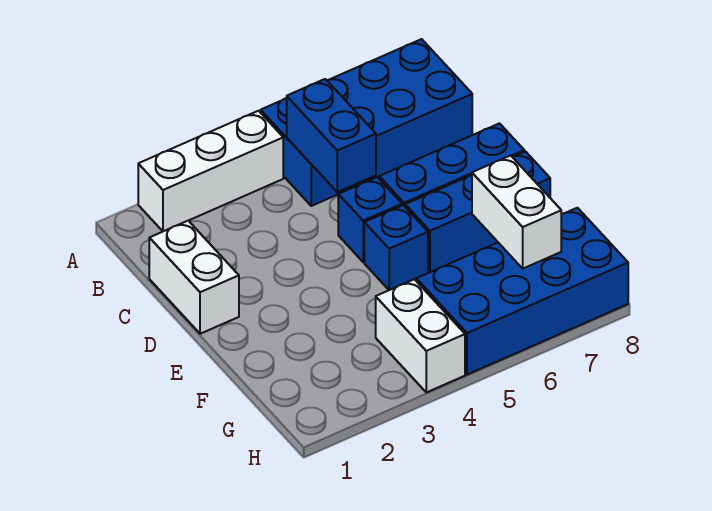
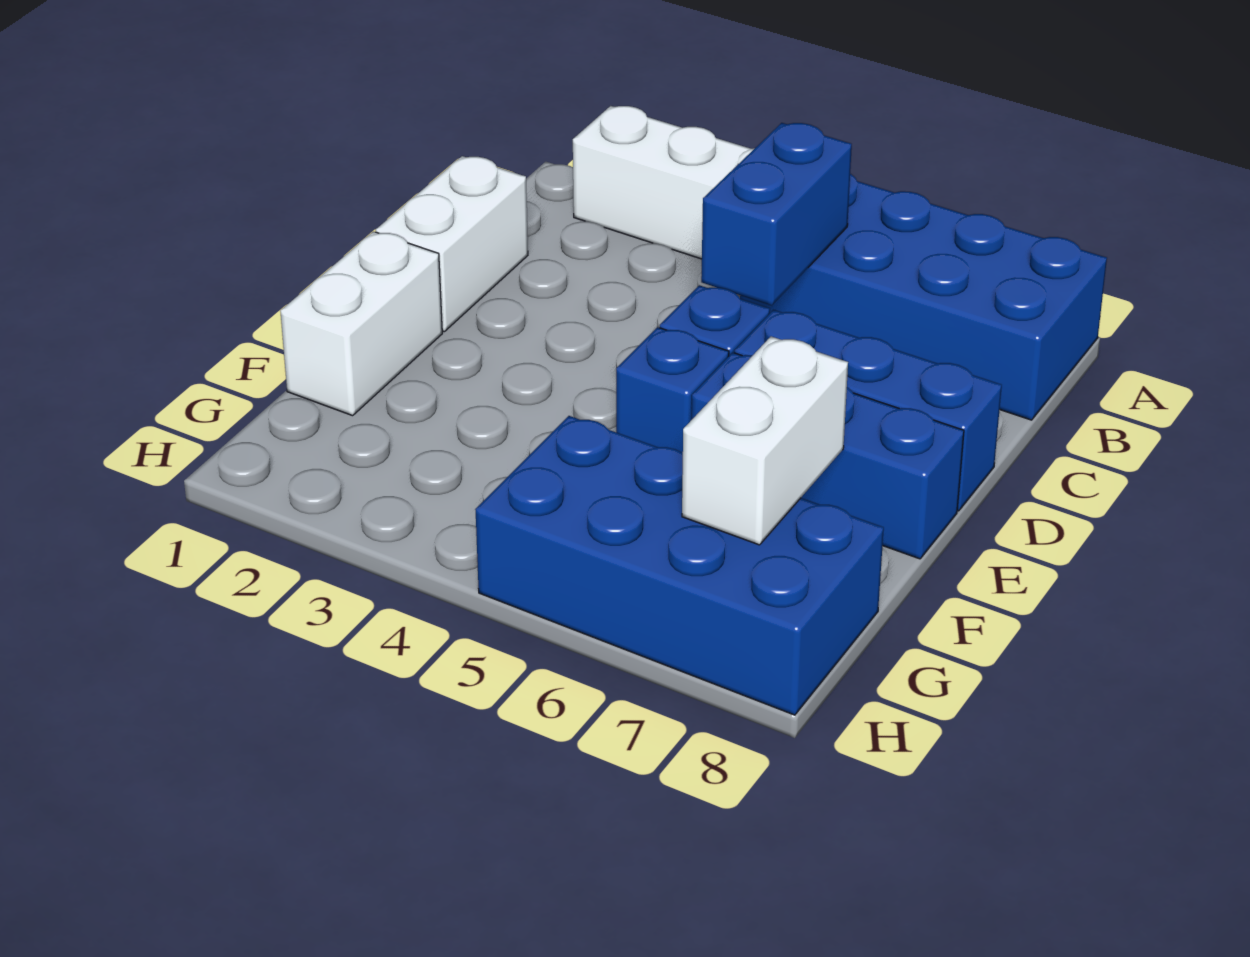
white 1x2 brick [376,279,465,392] -> white 1x2 brick moved to [280,232,442,416]

